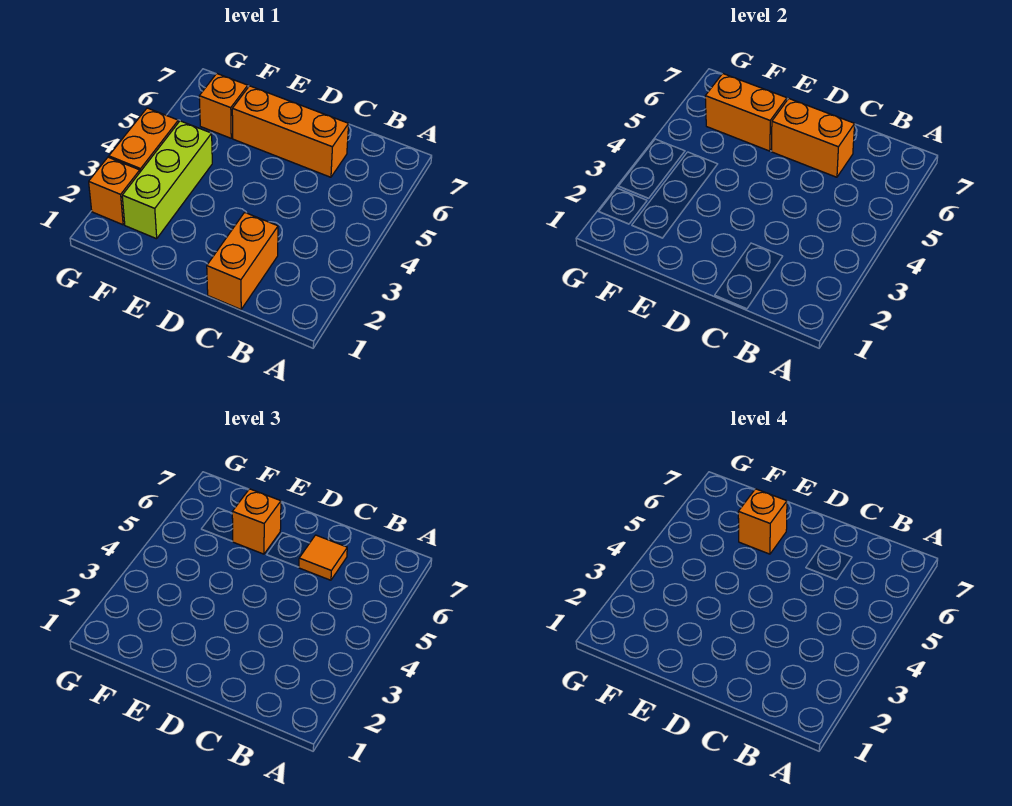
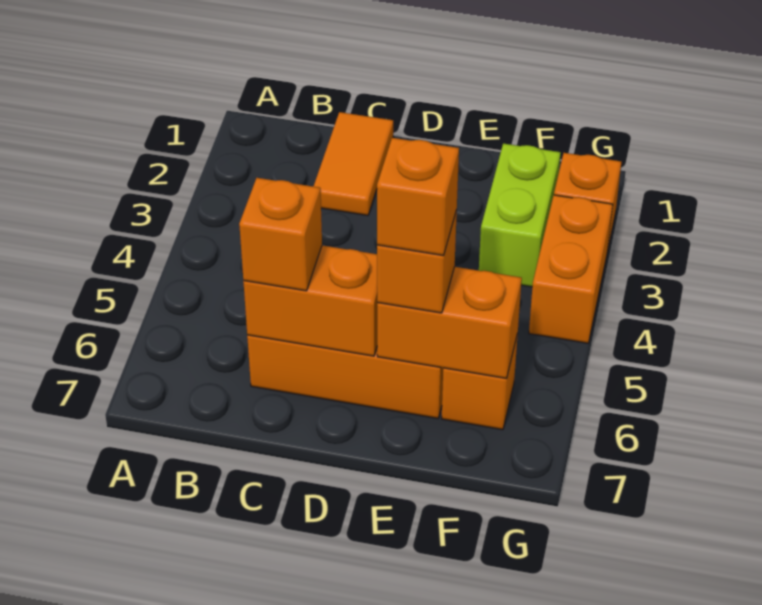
orange 1x2 brick [207,212,278,309] -> orange 1x2 tile [313,112,393,216]
orange 1x1 tile [299,535,347,580] -> orange 1x1 brick [239,178,322,291]
lime 1x3 brick [122,121,212,239] -> lime 1x2 brick [479,143,561,287]

